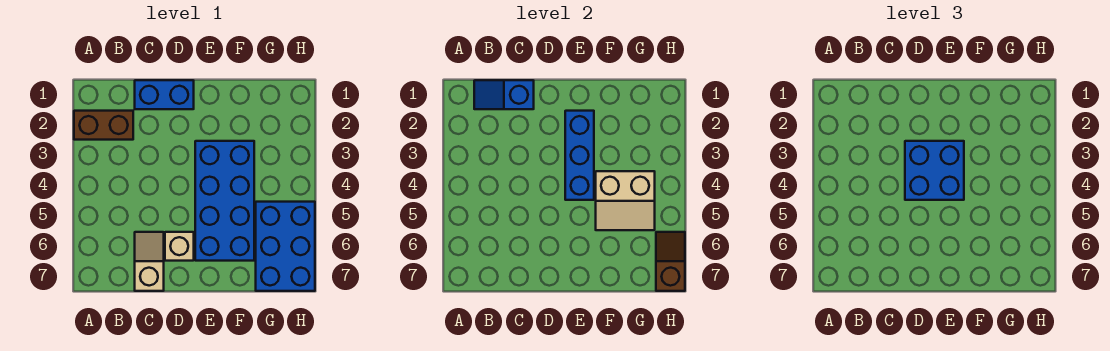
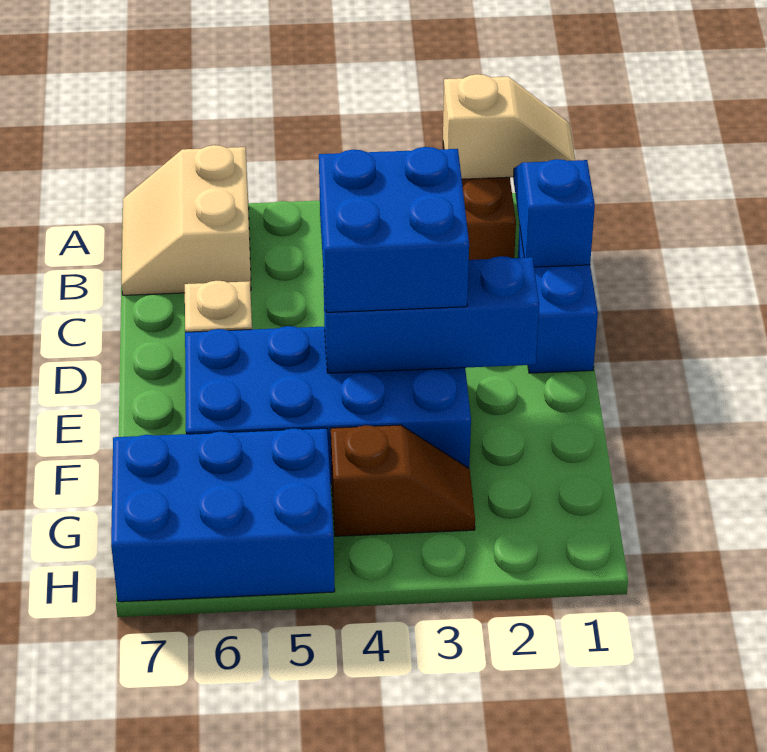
tan 1x2 slope [135,232,164,291] -> tan 1x2 slope moved to [443,74,575,179]
tan 2x2 slope [596,171,655,230] -> tan 2x2 slope moved to [122,145,251,295]
brown 1x2 slope [656,232,685,291] -> brown 1x2 slope moved to [331,425,475,536]

